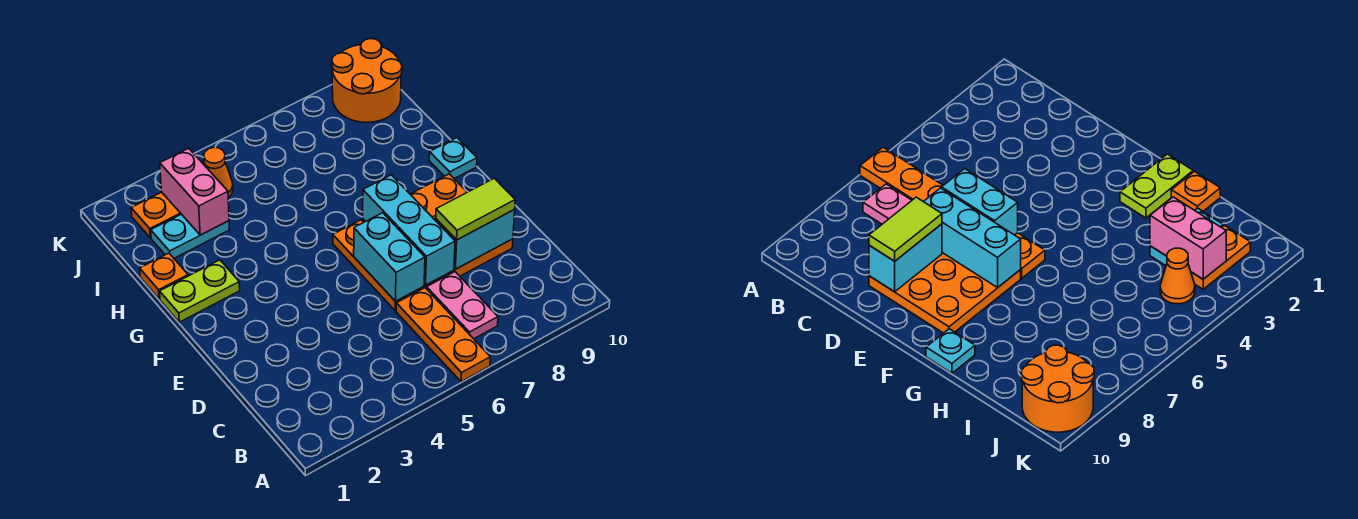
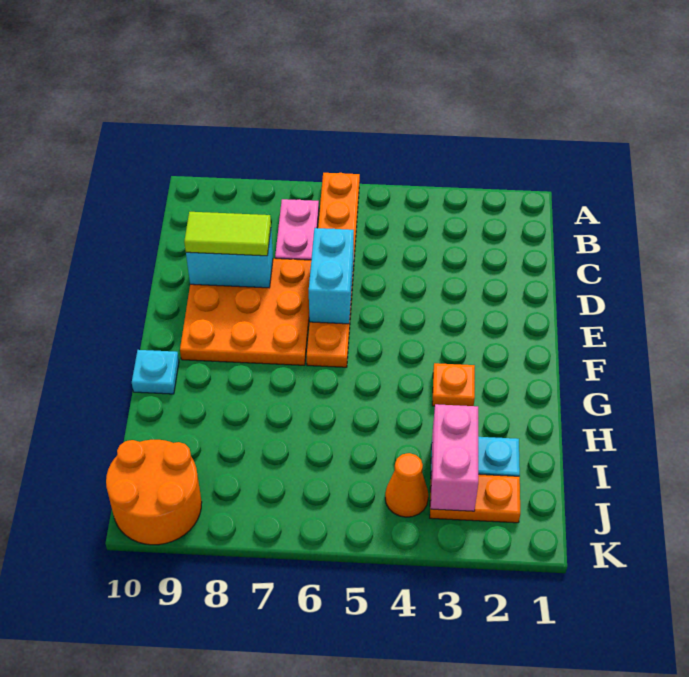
cyan 1x3 brick [363,175,455,285] -> none
lime 1x2 plate [160,260,240,322] -> none
orange 1x1 plate [140,253,188,299] -> orange 1x1 plate moved to [432,363,475,406]

